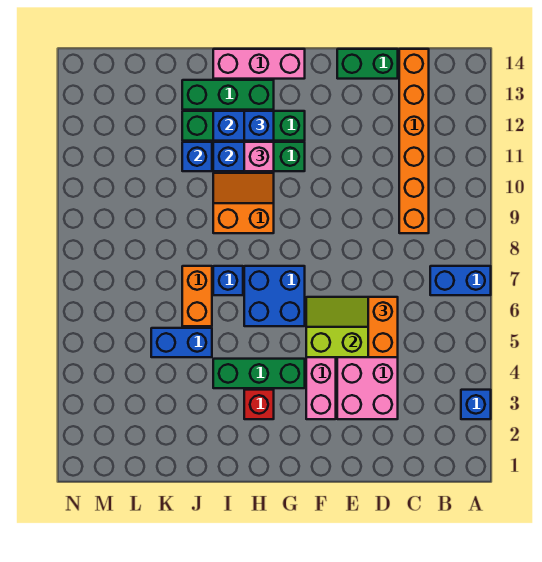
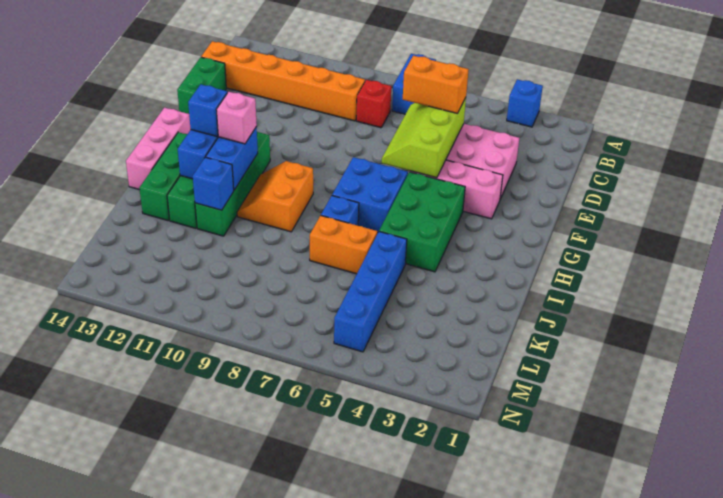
green 1x3 brick [213,359,305,388] -> green 2x3 brick [379,172,465,272]
red 1x1 brick [244,390,274,419] -> red 1x1 brick moved to [356,80,391,128]
blue 1x2 brick [151,328,212,357] -> blue 1x4 brick [334,232,407,352]

